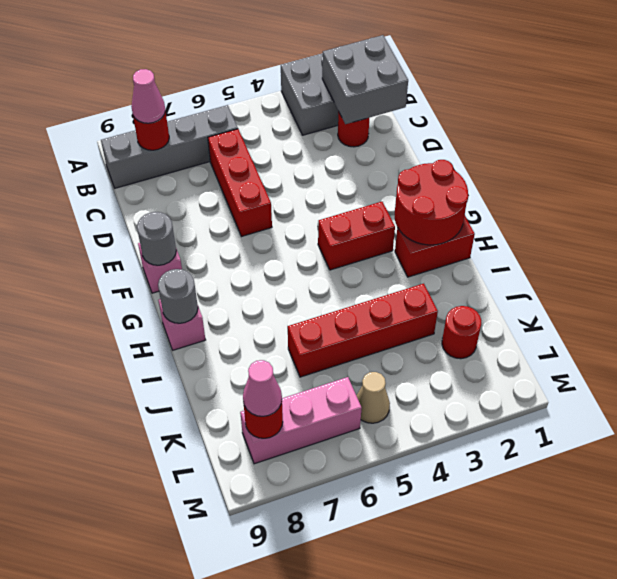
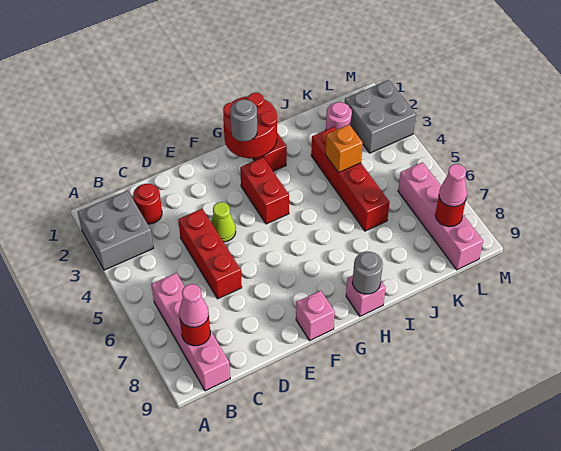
grey 2x2 brick [322,35,408,124] -> grey 2x2 brick moved to [345,80,416,153]
grey 1x4 brick [101,105,238,188] -> pink 1x4 brick [151,273,230,391]
red 1x3 brick [208,129,272,237] -> red 1x3 brick turned to [178,209,242,299]
none -> lime 1x1 cone [211,202,236,242]
grey 1x1 round brick [137,212,176,265] -> grey 1x1 round brick moved to [230,99,257,141]
none -> orange 1x1 brick [325,125,363,173]
red 1x1 round brick [442,306,481,359] -> pink 1x1 round brick [326,102,352,130]
tan 1x1 cone [356,372,390,423] -> none
pink 1x3 brick [240,377,362,464] -> pink 1x4 brick [398,162,483,270]

